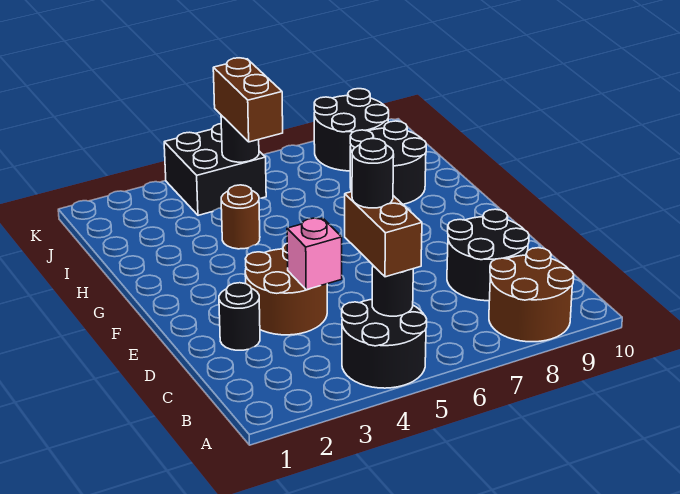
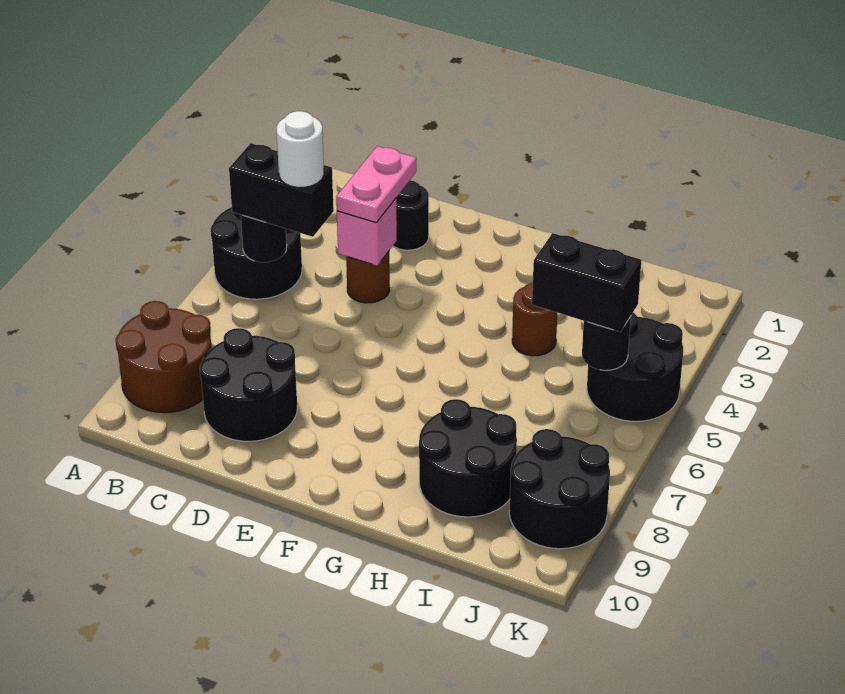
brown 1x2 brick [345,192,422,277] -> black 1x2 brick [229,143,334,237]
black 1x1 round brick [352,138,394,208] -> white 1x1 round brick [277,111,324,188]
brown 2x2 round brick [245,244,327,335] -> brown 1x1 round brick [346,251,390,303]
none -> pink 1x2 plate [336,146,416,223]
brown 1x2 brick [213,58,283,142] -> black 1x2 brick [532,233,642,332]
black 2x2 brick [164,124,266,215] -> black 2x2 round brick [587,313,683,421]

